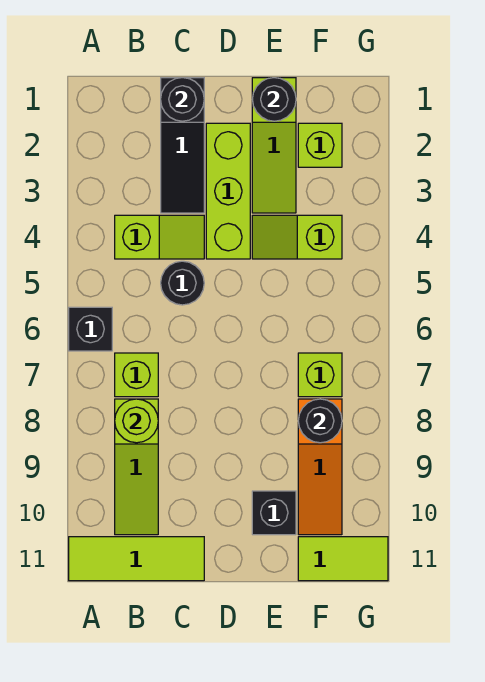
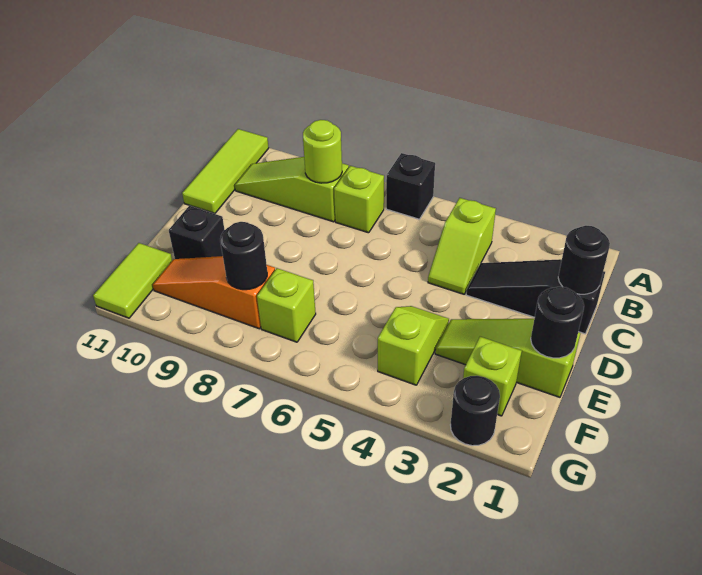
black 1x1 round brick [161,261,204,305] -> black 1x1 round brick moved to [450,376,500,446]
lime 1x3 brick [206,123,250,259] -> none

